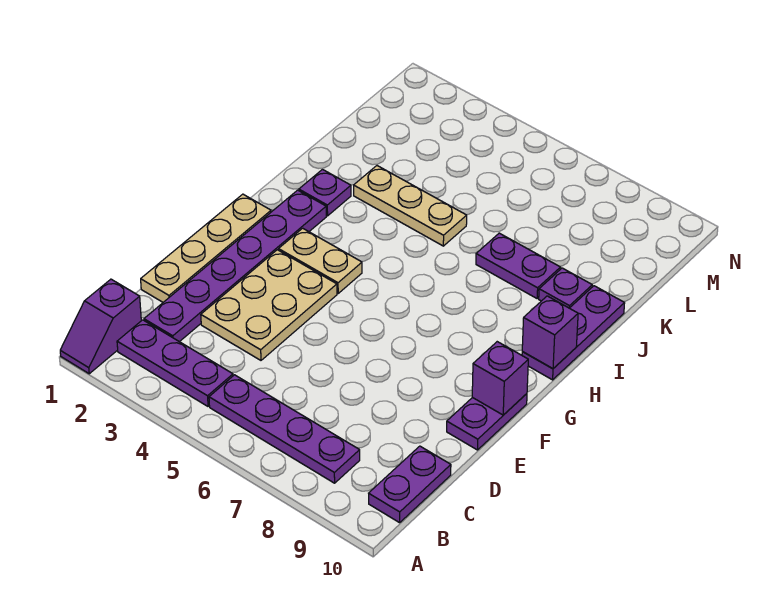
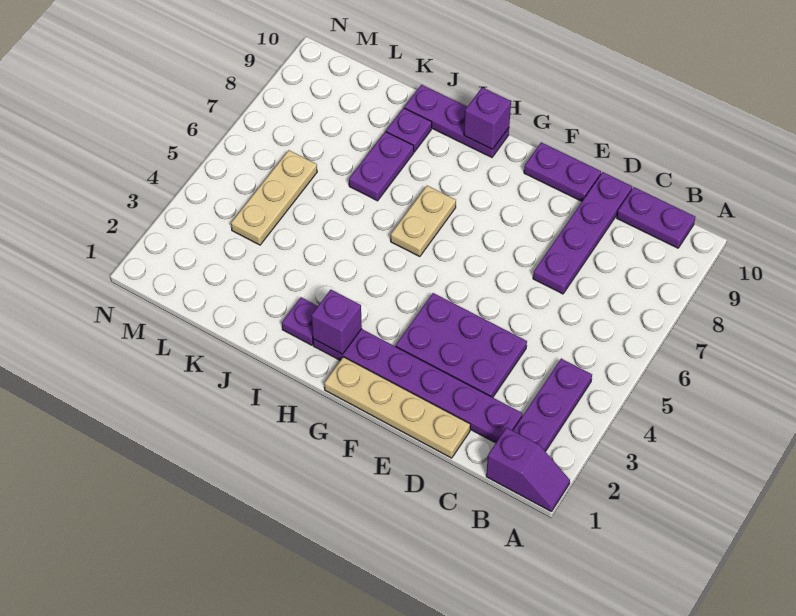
purple 1x4 plate [209,375,360,483] -> purple 1x4 plate moved to [533,172,632,294]
tan 2x3 plate [201,250,337,360] -> purple 2x3 plate [396,293,527,397]
purple 1x1 brick [472,342,528,415] -> purple 1x1 brick moved to [311,290,362,354]
tan 1x2 plate [279,228,362,293] -> tan 1x2 plate moved to [391,186,456,257]
tan 1x3 plate [354,166,467,246] -> tan 1x3 plate moved to [231,150,317,245]

